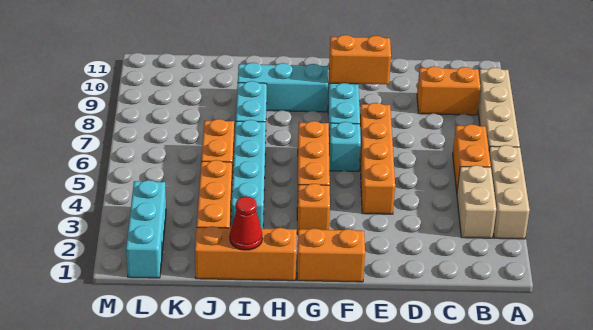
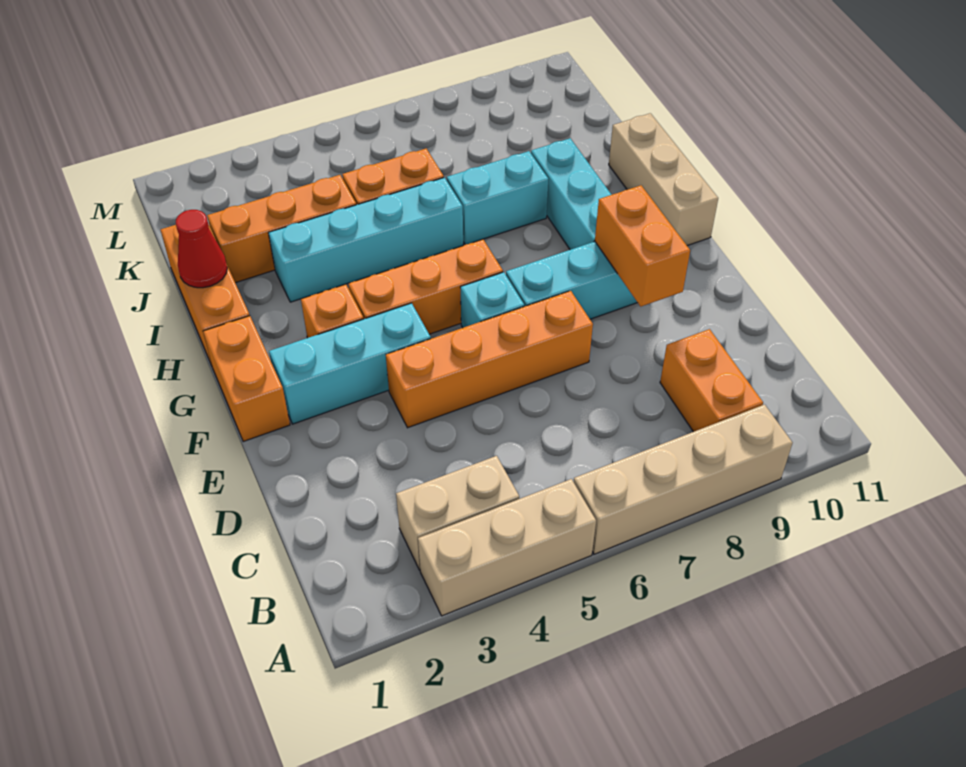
orange 1x2 brick [453,124,491,191] -> none
none -> tan 1x3 brick [609,113,718,246]
cyan 1x3 brick [126,180,166,278] -> cyan 1x3 brick moved to [269,303,431,424]

